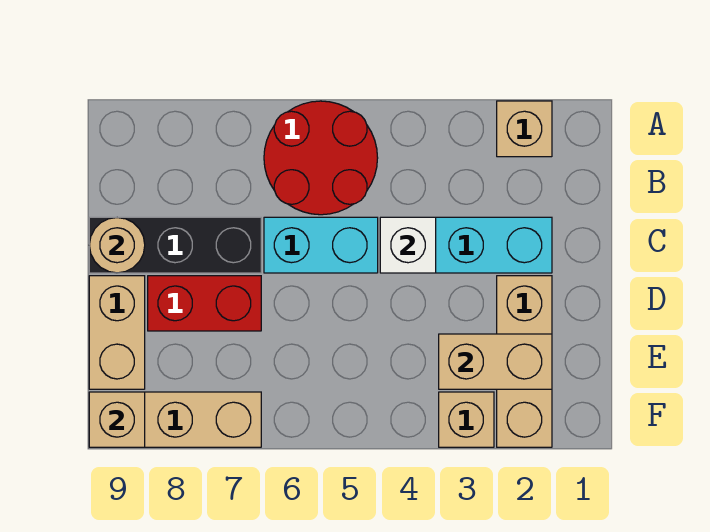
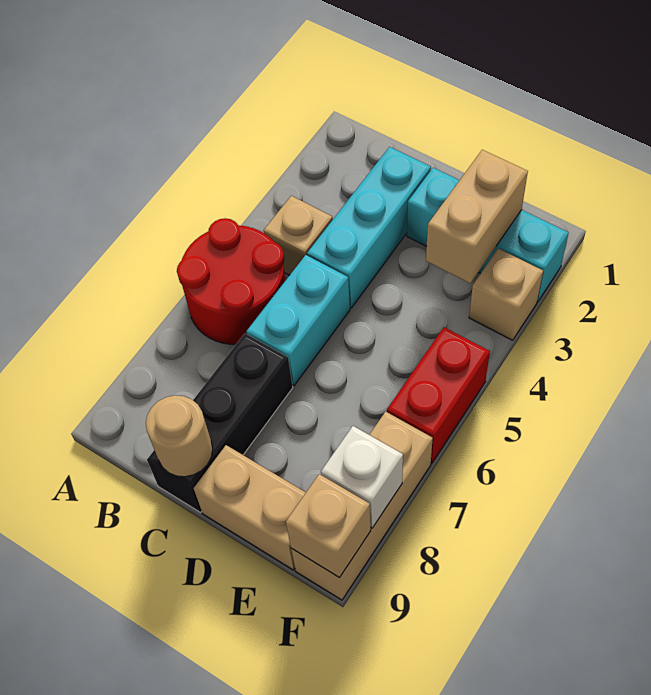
tan 1x1 brick [497,101,552,157] -> tan 1x1 brick moved to [264,196,333,275]
white 1x1 brick [380,217,436,273] -> white 1x1 brick moved to [321,426,403,528]
tan 1x3 brick [497,276,552,447] -> cyan 1x3 brick [407,168,569,302]
red 1x2 brick [148,276,261,331] -> red 1x2 brick moved to [387,327,490,463]

